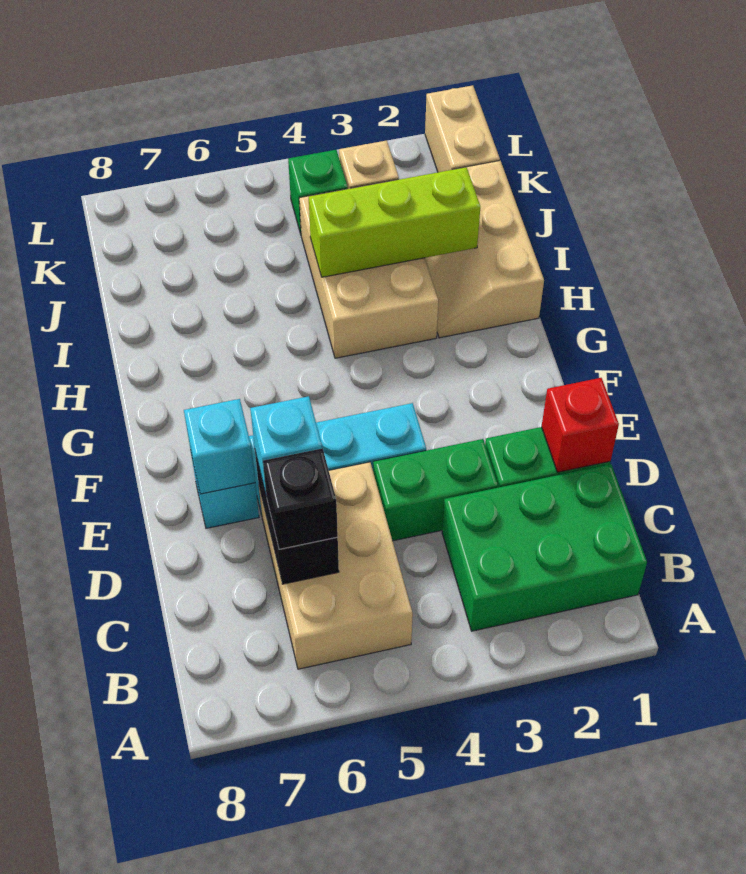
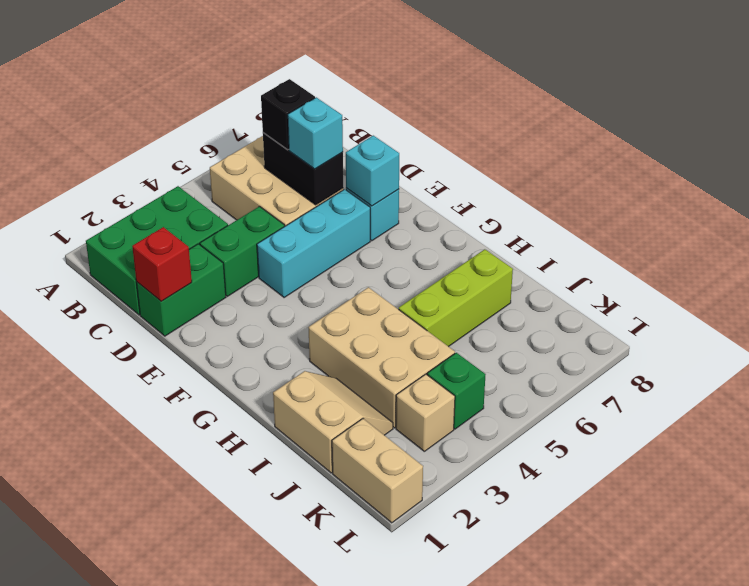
tan 2x3 slope [425,161,544,338] -> tan 2x2 slope [273,371,393,473]
lime 1x3 brick [309,167,480,277] -> lime 1x3 brick moved to [399,249,513,347]

